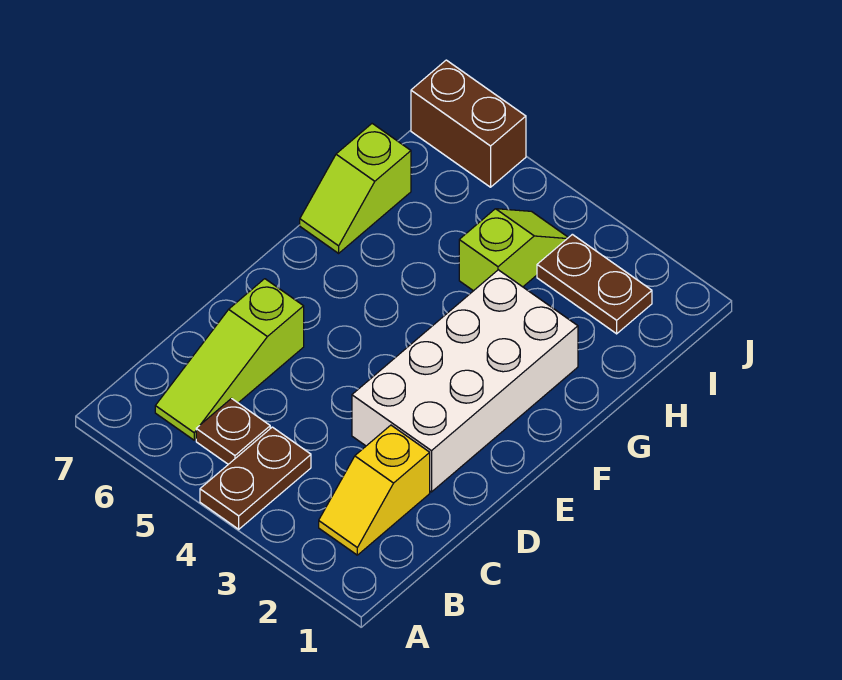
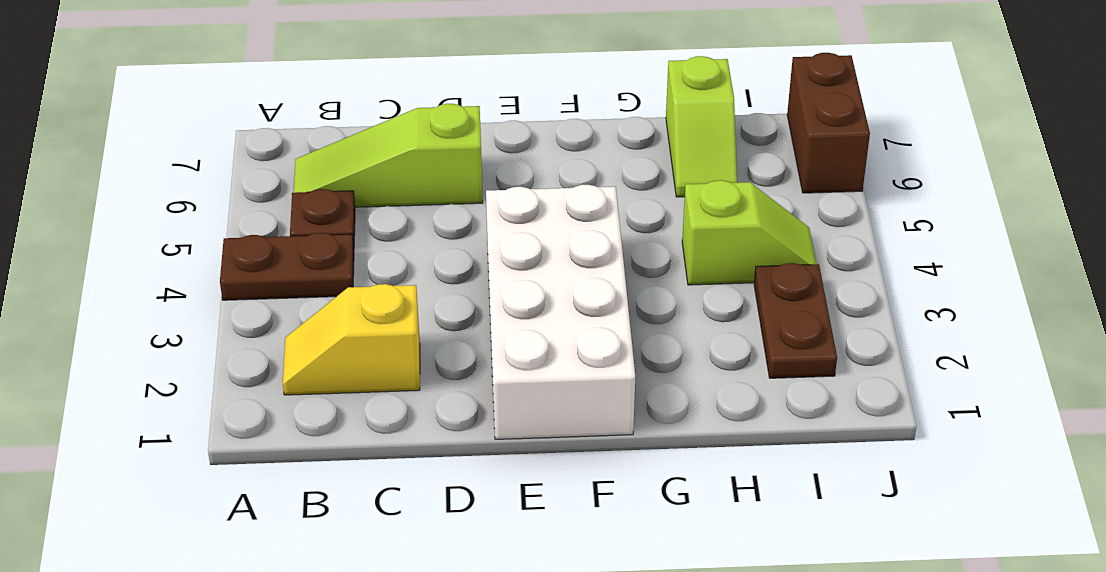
white 2x4 brick [352,270,578,492] -> white 2x4 brick turned to [486,185,635,439]
lime 1x2 slope [300,124,411,253] -> lime 1x2 slope turned to [666,56,737,197]

